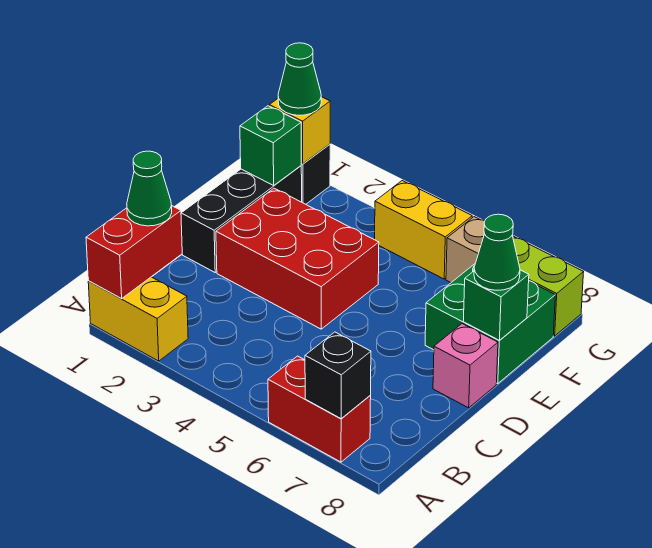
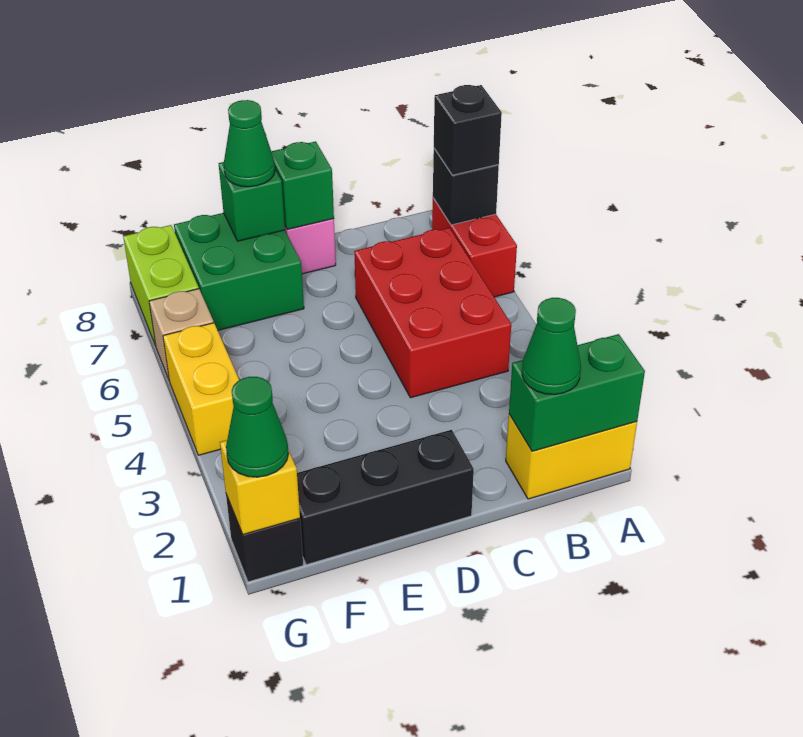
yellow 1x2 brick [88,277,188,361] -> yellow 1x2 brick turned to [506,414,637,499]
red 1x2 brick [86,205,182,299] -> green 1x2 brick [509,334,645,451]
none -> black 1x1 brick [434,85,502,175]
red 2x3 brick [216,188,379,329] -> red 2x3 brick moved to [354,228,511,398]
green 1x1 brick [240,106,301,185] -> green 1x1 brick moved to [271,141,334,229]

